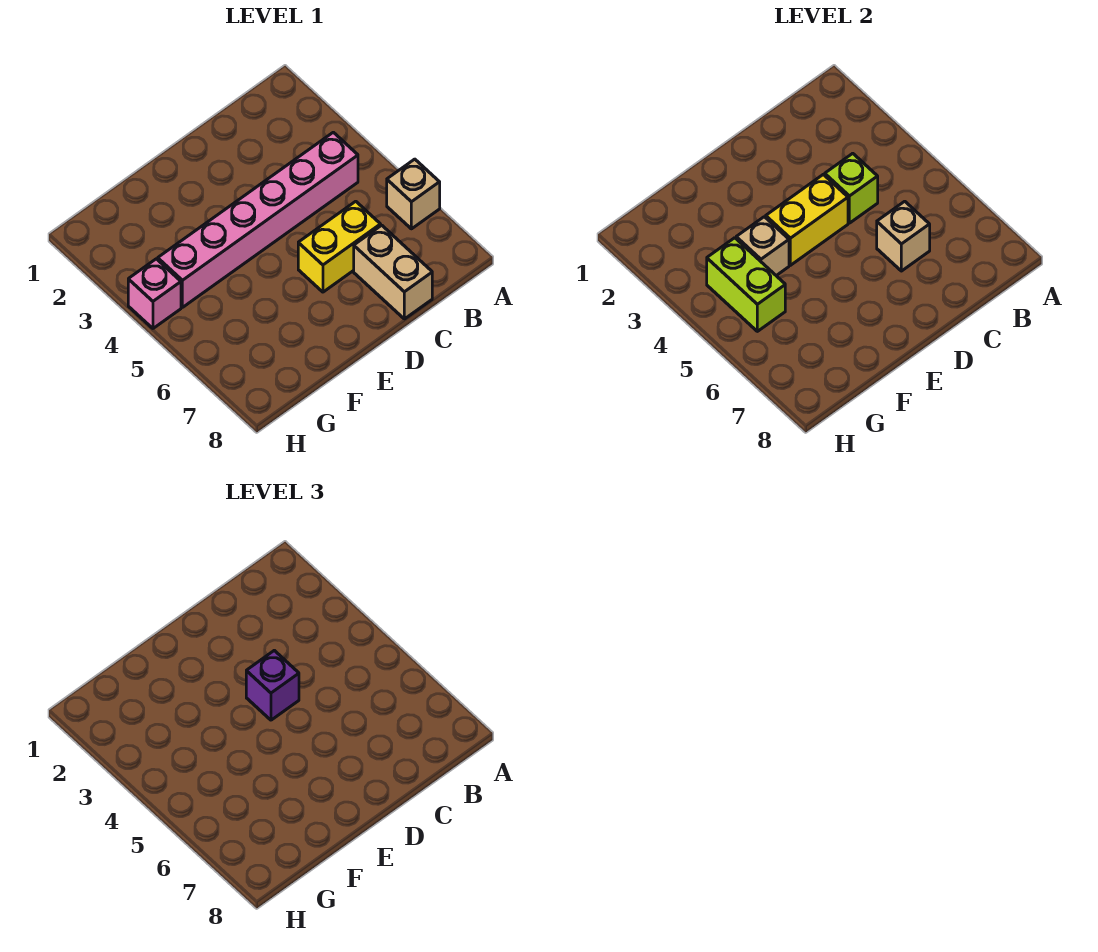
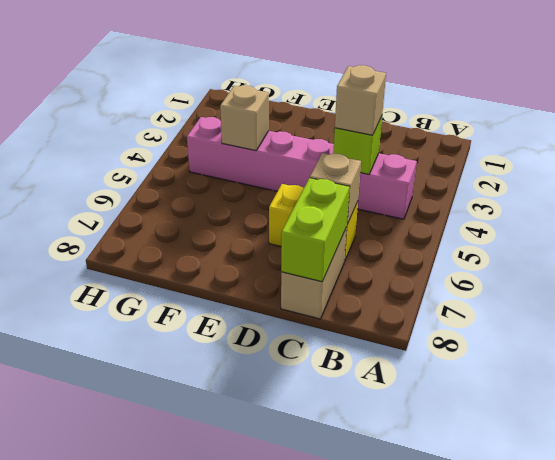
tan 1x1 brick [387,159,440,229] -> tan 1x1 brick moved to [335,65,386,135]
yellow 1x2 brick [766,174,848,265] -> none
purple 1x1 brick [246,650,299,720] -> none
lime 1x2 brick [707,238,785,331] -> lime 1x2 brick moved to [281,178,350,282]
pink 1x1 brick [128,259,181,328] -> none

